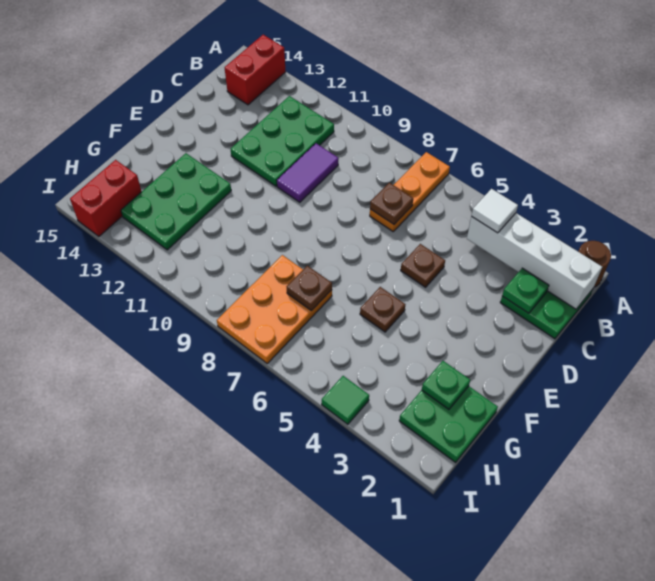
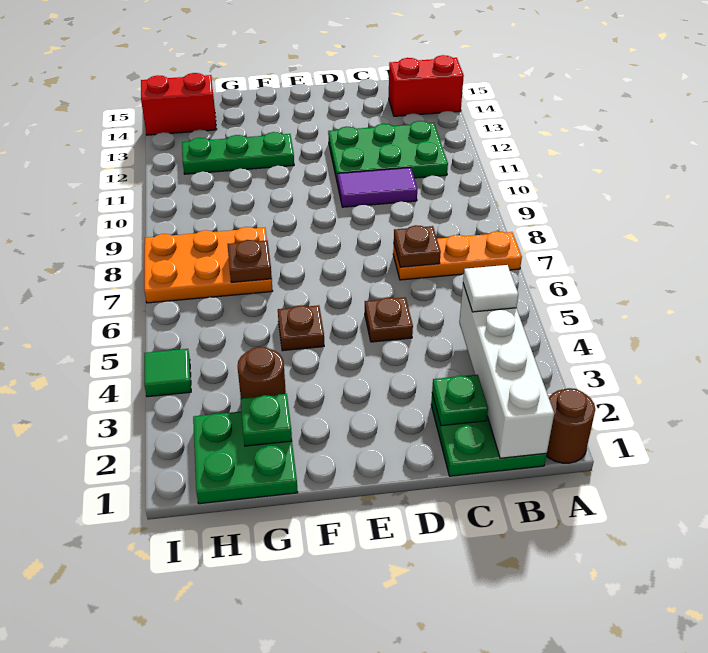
green 2x3 plate [121,153,231,250] -> green 1x3 plate [182,132,294,174]
none -> brown 1x1 round brick [237,347,286,398]

